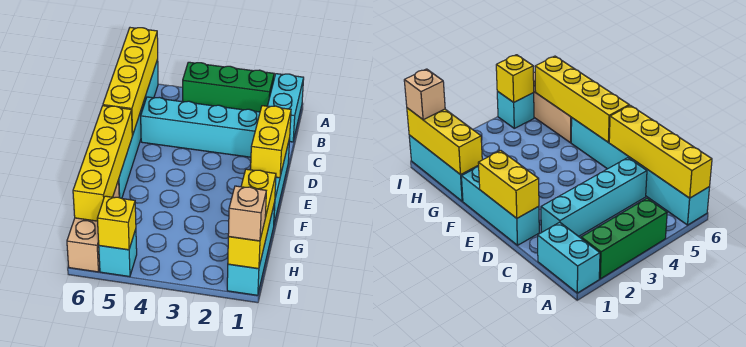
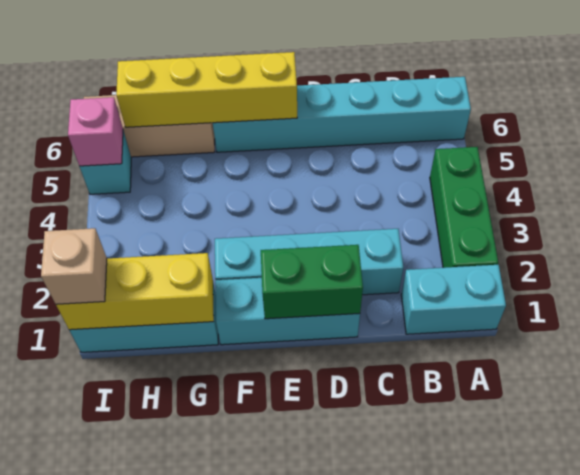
yellow 1x4 brick [103,28,158,135] -> none
cyan 1x4 brick [141,97,260,157] -> cyan 1x4 brick turned to [215,229,403,295]
yellow 1x2 brick [251,106,291,178] -> green 1x2 brick [261,245,363,319]
yellow 1x1 brick [97,196,136,250] -> pink 1x1 brick [68,97,123,166]

